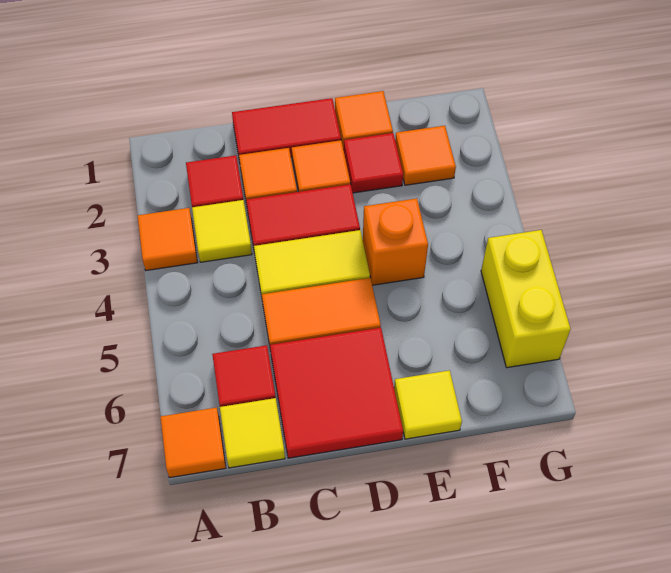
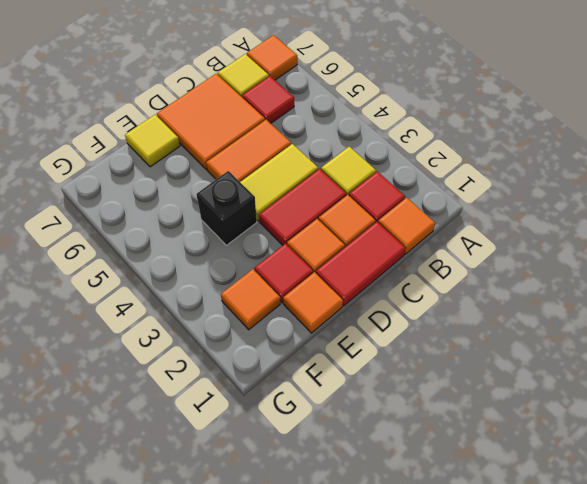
orange 1x1 tile [138,208,198,270] -> orange 1x1 tile moved to [378,198,435,254]
red 2x2 tile [270,328,403,458] -> orange 2x2 tile [157,74,265,169]
orange 1x1 brick [363,198,428,285] -> black 1x1 brick [196,171,257,245]
yellow 1x2 brick [481,230,571,368] -> none

